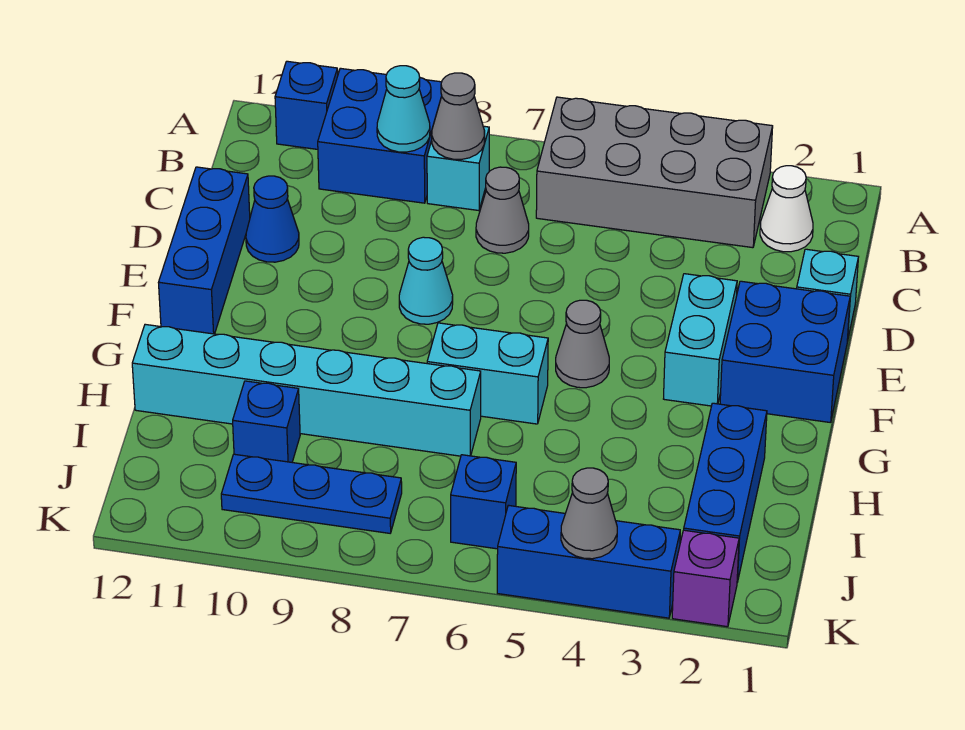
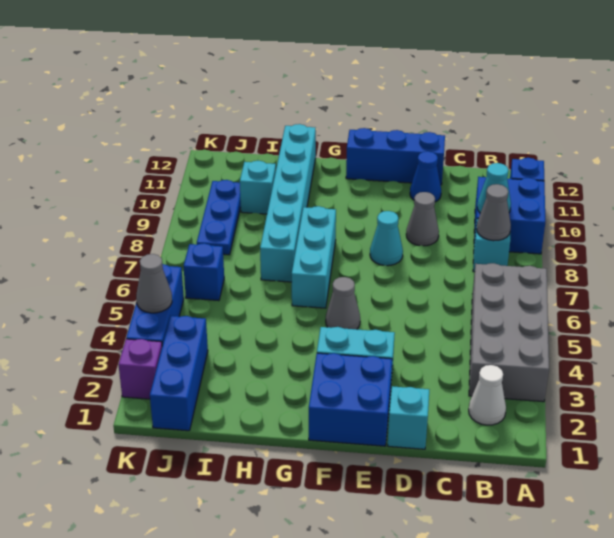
grey 1x1 cone [476,167,529,253] -> grey 1x1 cone moved to [406,192,439,246]
cyan 1x2 brick [427,323,548,424] -> cyan 1x3 brick [292,206,336,308]
blue 1x3 brick [684,403,767,582] -> blue 1x3 brick turned to [150,316,208,431]
blue 1x1 brick [233,381,300,462] -> cyan 1x1 brick [240,160,276,214]

